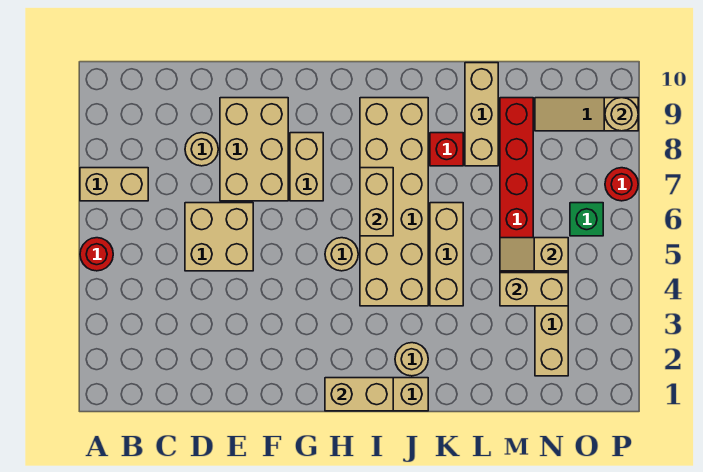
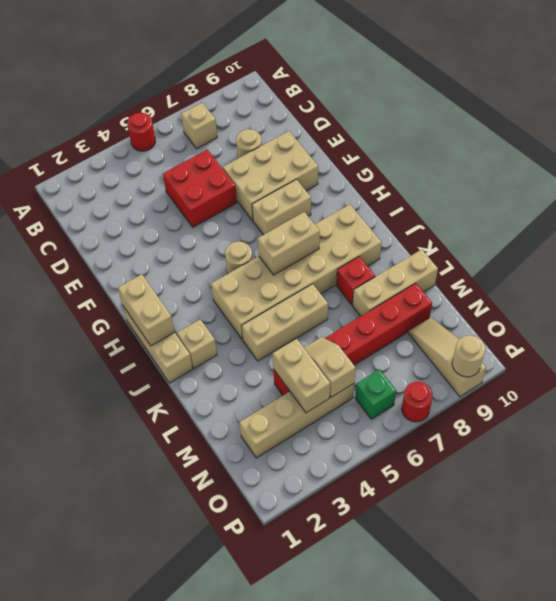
tan 1x2 brick [80,168,148,201] -> tan 1x1 brick [181,103,217,149]
tan 2x2 brick [185,203,253,271] -> red 2x2 brick [163,150,237,227]
tan 1x1 round brick [395,343,428,376] -> tan 1x1 brick [177,319,217,368]

